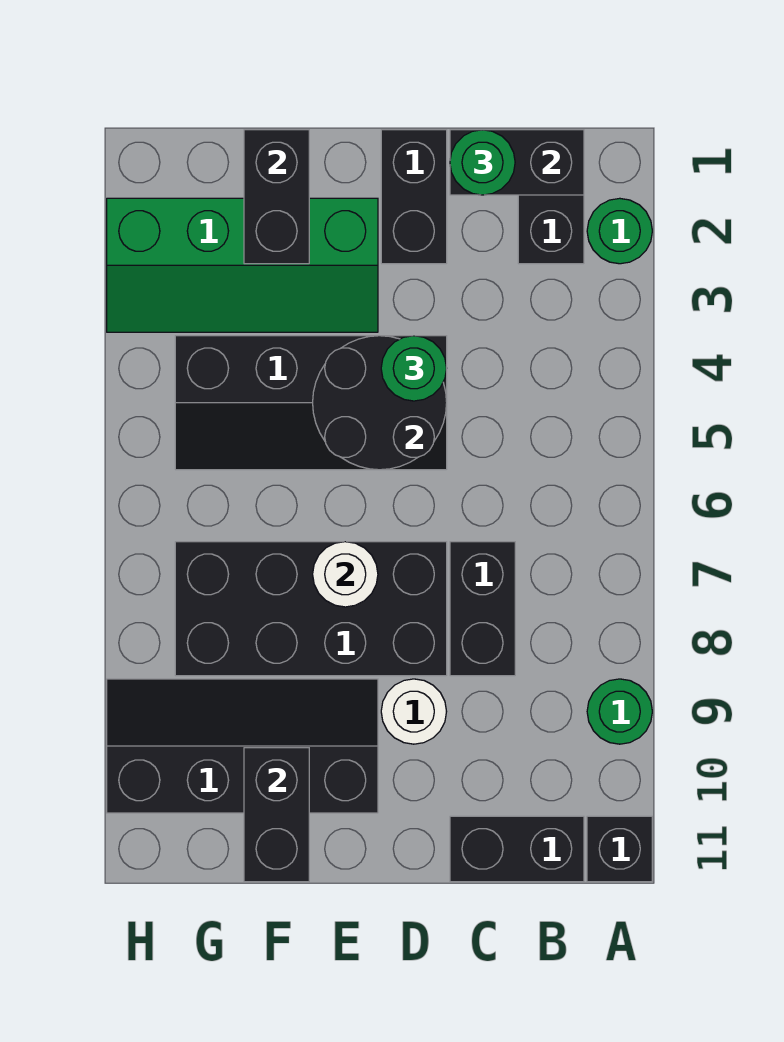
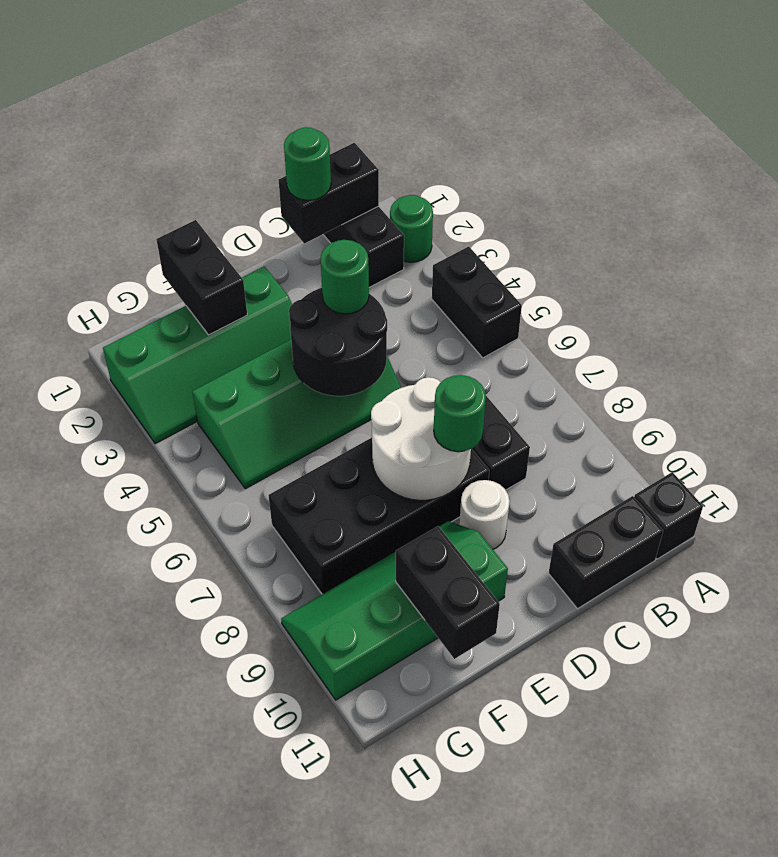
green 1x1 round brick [587,679,652,744] -> green 1x1 round brick moved to [434,375,486,452]
black 1x2 brick [381,130,447,264] -> black 1x2 brick moved to [432,246,522,358]
black 2x4 slope [175,336,447,470] -> green 2x4 slope [192,340,401,489]
white 1x1 round brick [313,542,378,607] -> white 2x2 round brick [371,377,471,500]
black 2x4 slope [107,679,378,813] -> green 2x4 slope [281,521,508,700]

